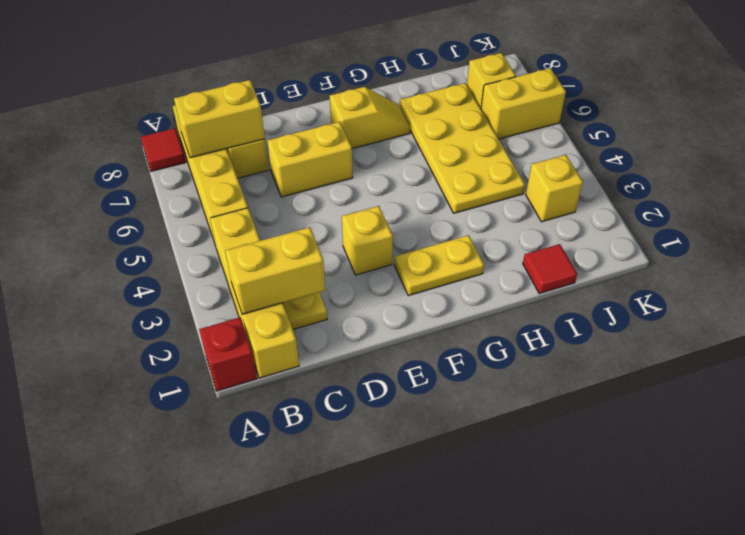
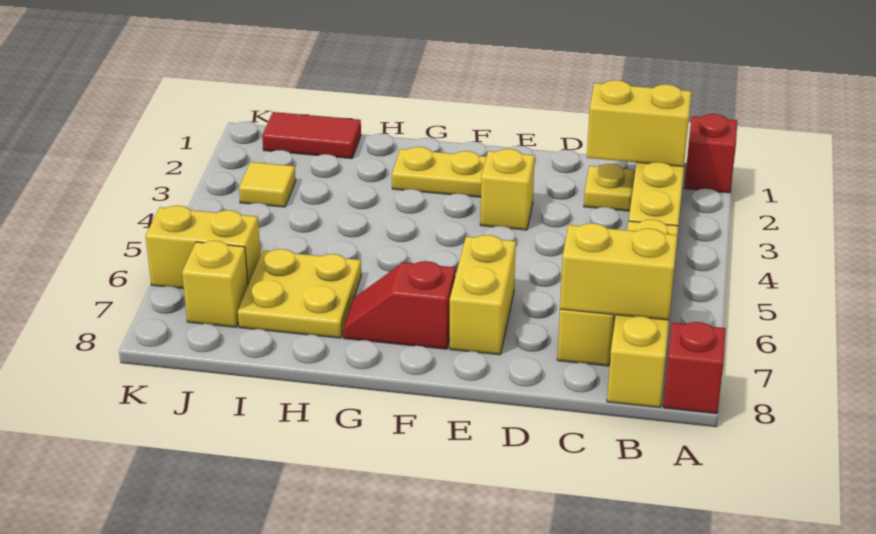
red 1x1 tile [141,128,186,171] -> red 1x1 brick [663,322,726,414]
yellow 1x2 brick [267,122,353,197] -> yellow 1x2 brick turned to [450,235,516,355]
yellow 1x2 slope [330,87,410,149] -> red 1x2 slope [343,261,455,349]
yellow 2x4 plate [400,83,525,213] -> yellow 2x2 plate [238,249,361,338]
red 1x1 tile [523,244,577,293] -> red 1x2 tile [262,112,361,159]
yellow 1x1 brick [526,155,583,222] -> yellow 1x1 tile [239,162,296,207]

